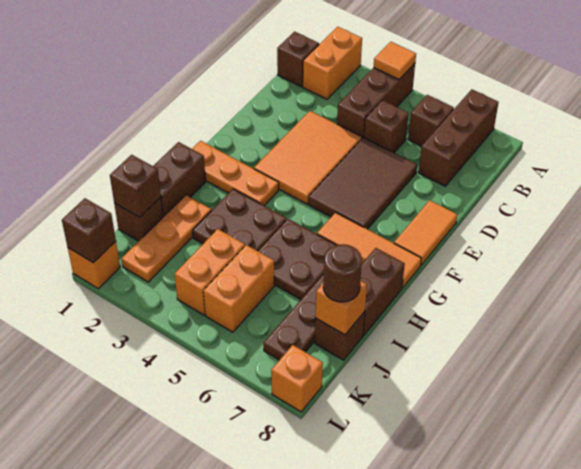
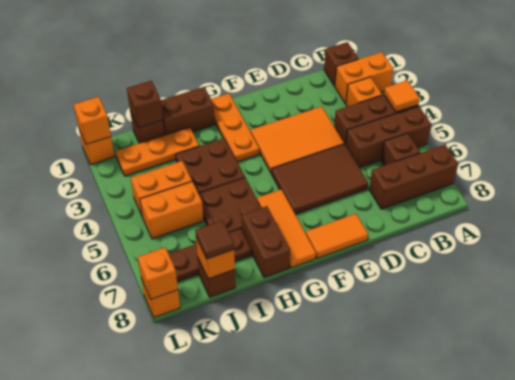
none -> orange 1x1 brick [346,77,382,107]
brown 1x1 brick [364,100,409,153] -> brown 1x3 brick [346,106,431,168]
brown 1x2 brick [360,248,405,335] -> brown 1x2 brick turned to [242,206,290,278]
brown 1x1 round brick [323,244,362,302] -> brown 1x1 tile [195,220,234,259]
brown 1x1 brick [62,198,116,263] -> orange 1x1 brick [74,97,111,144]
none -> orange 1x1 brick [138,247,178,299]

